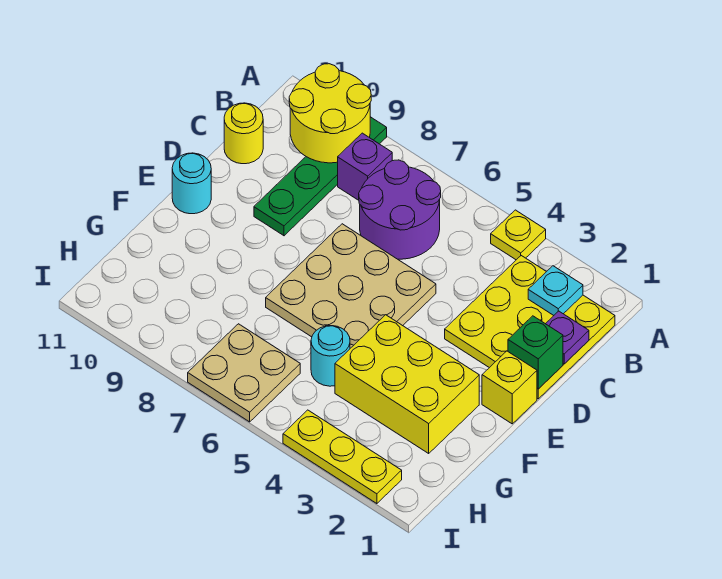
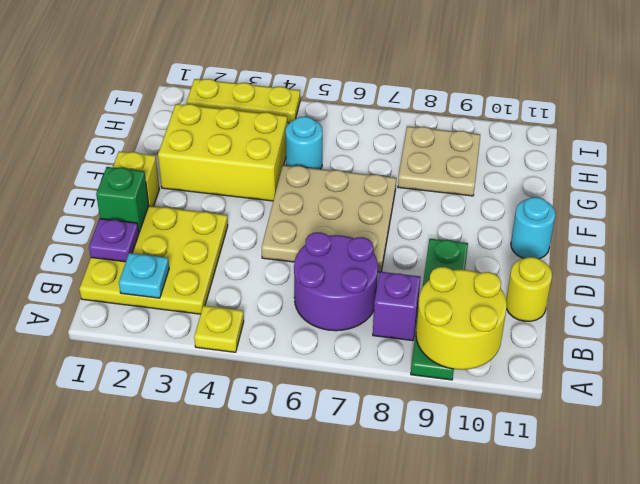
tan 2x2 plate [188,324,300,422] -> tan 2x2 plate moved to [398,126,480,196]

